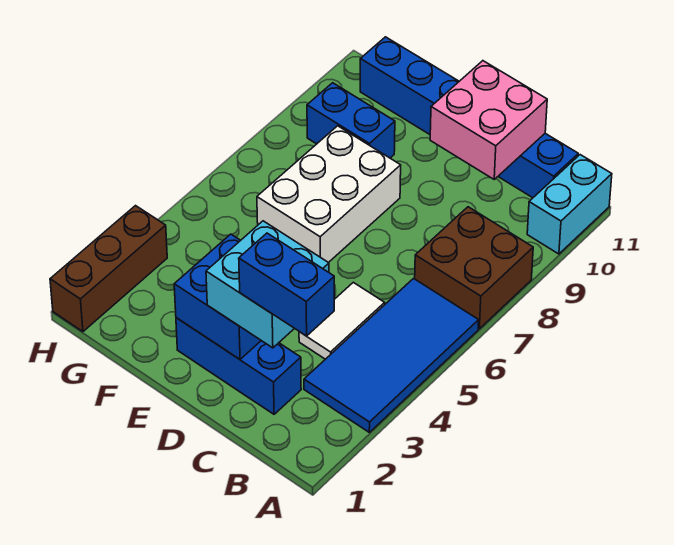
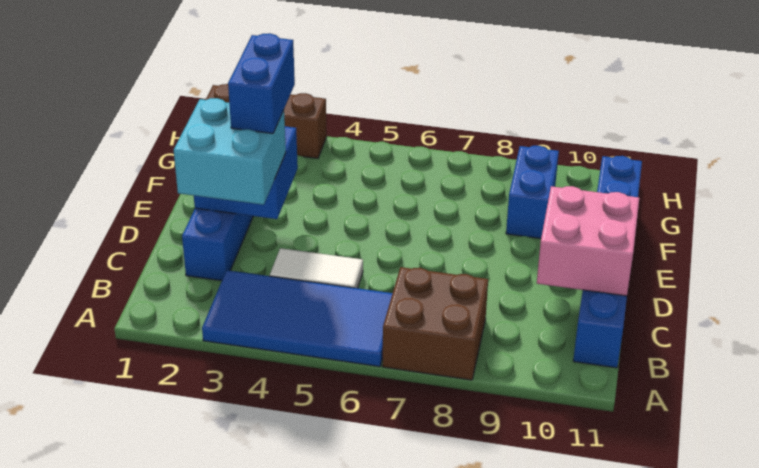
cyan 1x2 brick [527,155,612,254] -> none
blue 1x2 brick [239,233,334,336] -> blue 1x2 brick moved to [228,33,295,134]
white 2x3 brick [257,126,401,263] -> none

